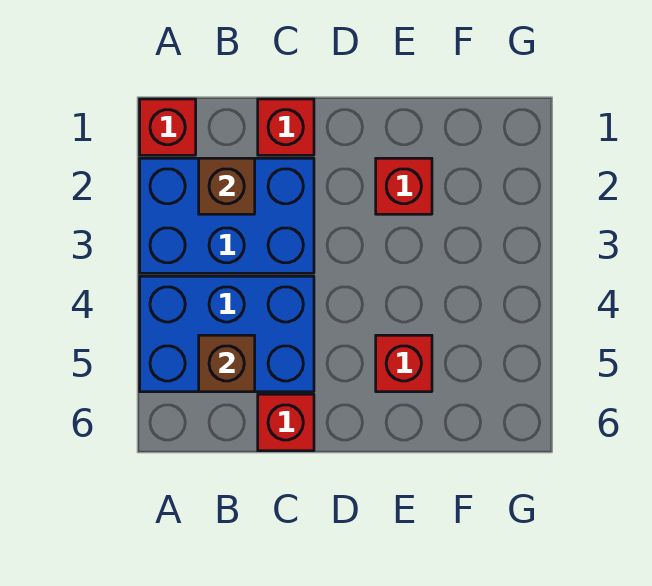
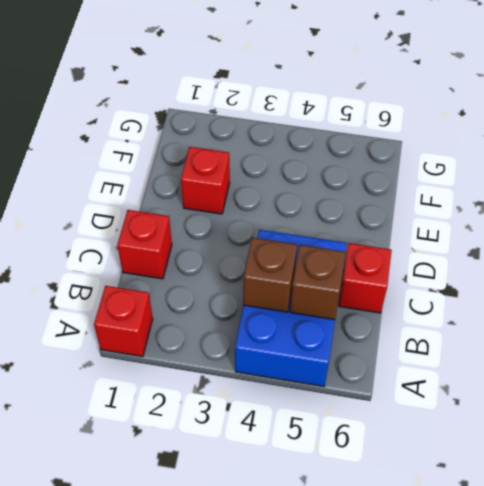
blue 2x3 brick [140,158,314,273] -> none
brown 1x1 brick [199,158,255,214] -> brown 1x1 brick moved to [243,238,297,312]
red 1x1 brick [376,335,432,392] -> none

